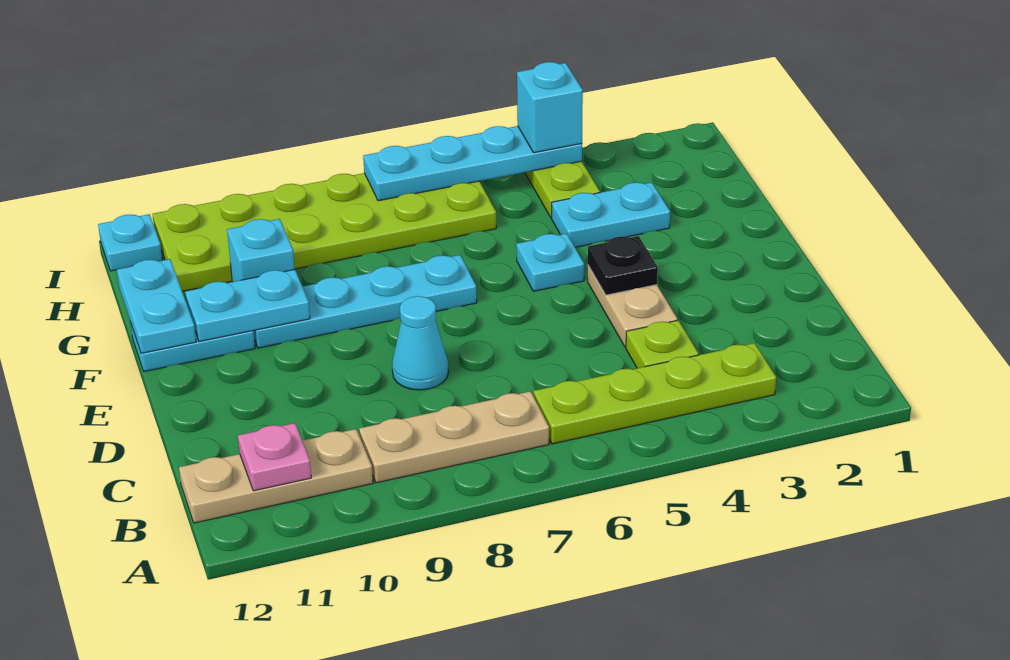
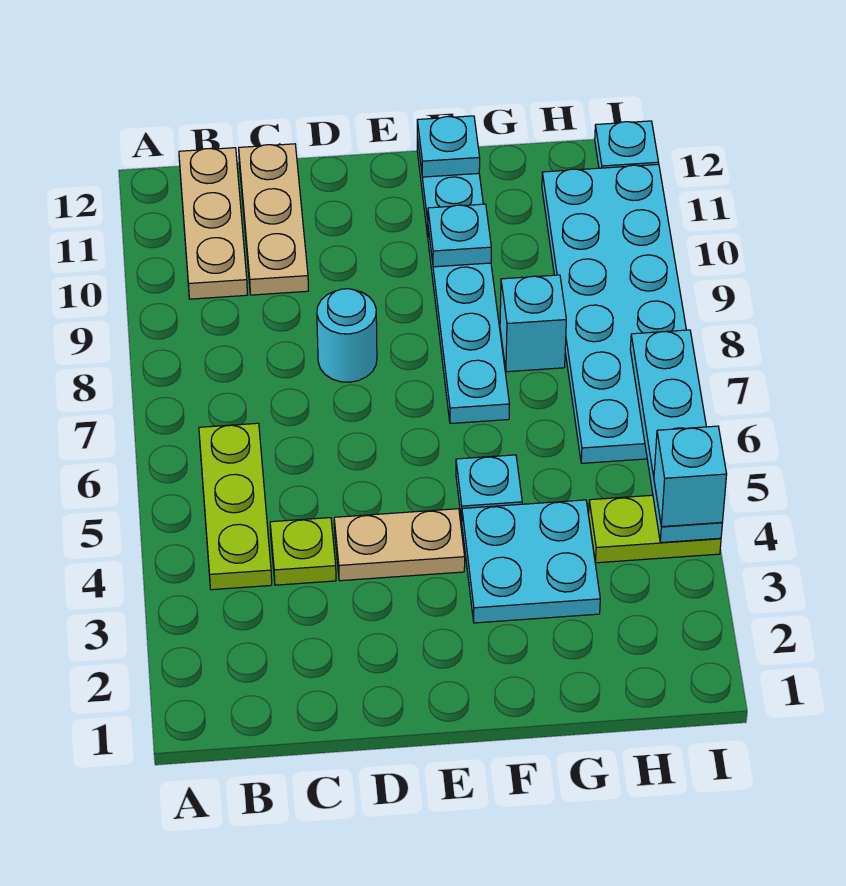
lime 1x4 plate [534,343,776,444] -> lime 1x3 plate [199,423,272,590]
tan 1x3 plate [359,391,549,483] -> tan 1x3 plate moved to [239,144,308,295]
pink 1x1 plate [238,423,311,491] -> none
cyan 1x1 cone [392,296,448,390] -> cyan 1x1 round brick [317,289,377,382]
black 1x1 plate [588,236,658,295] -> none
cyan 1x2 plate [185,270,310,342] -> cyan 1x1 plate [428,204,491,267]
cyan 1x2 plate [117,259,196,353] -> cyan 1x1 plate [417,116,480,177]
cyan 1x2 plate [552,182,670,247] -> cyan 2x2 plate [462,500,600,623]
cyan 1x1 brick [227,219,295,282] -> cyan 1x1 brick moved to [500,275,566,372]
lime 2x6 plate [152,173,496,291] -> cyan 2x6 plate [542,164,686,463]

